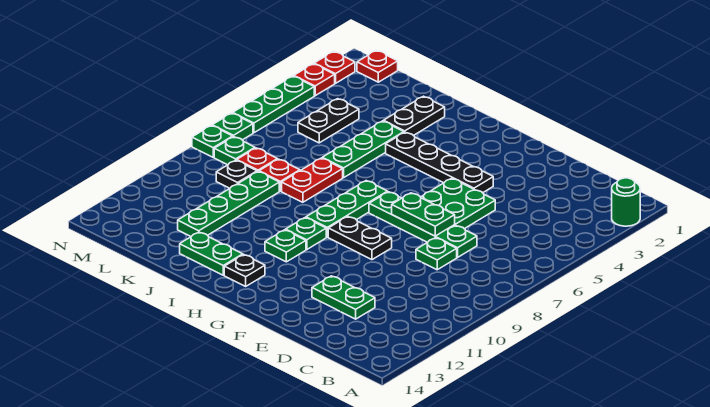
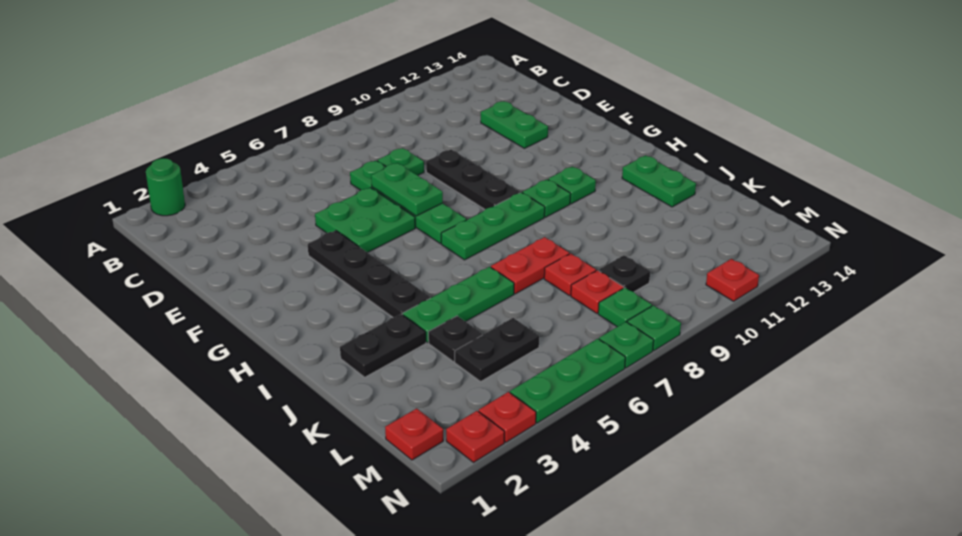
black 1x2 plate [328,216,392,260] -> black 1x3 plate [426,150,520,209]
black 1x1 plate [224,255,265,286] -> black 1x1 plate moved to [428,316,482,362]
green 1x4 plate [178,172,279,236] -> none
none -> red 1x1 plate [706,259,759,301]

